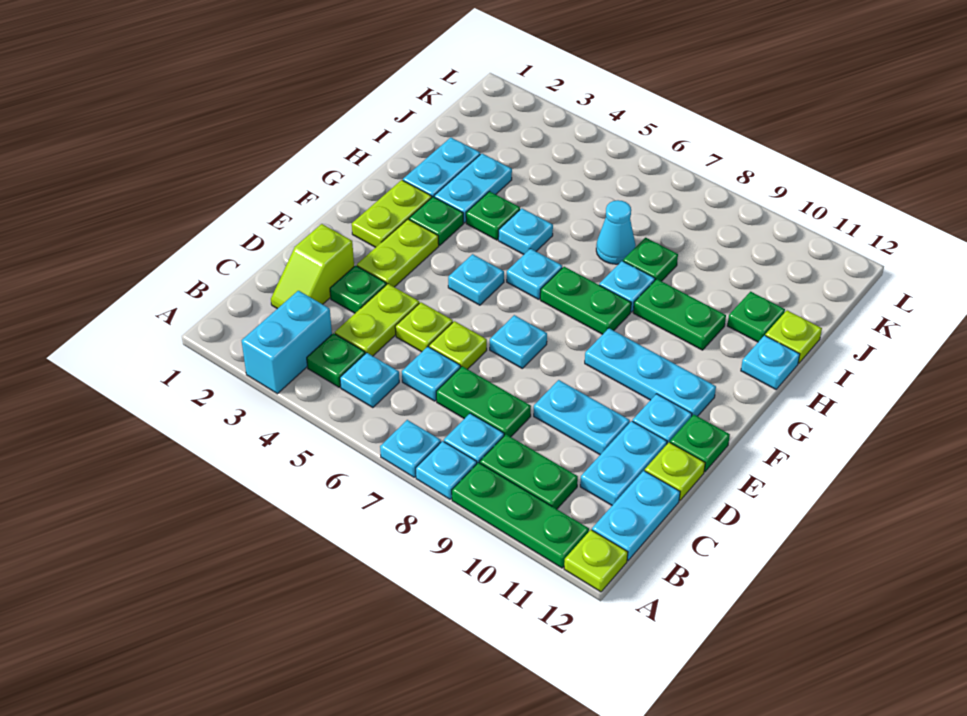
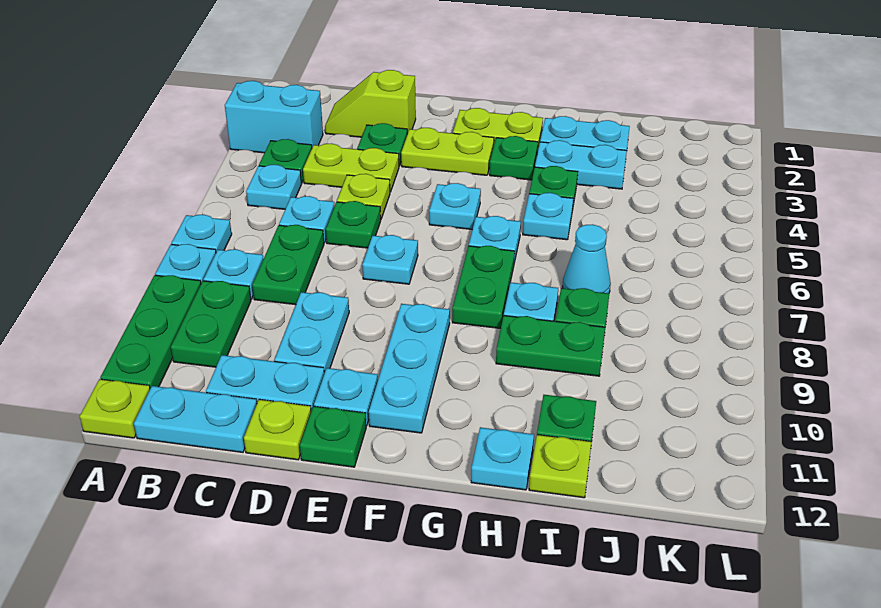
lime 1x1 plate [429,321,487,369] -> green 1x1 plate [326,201,381,248]
green 1x2 plate [633,279,726,350] -> green 1x2 plate turned to [496,315,605,376]

